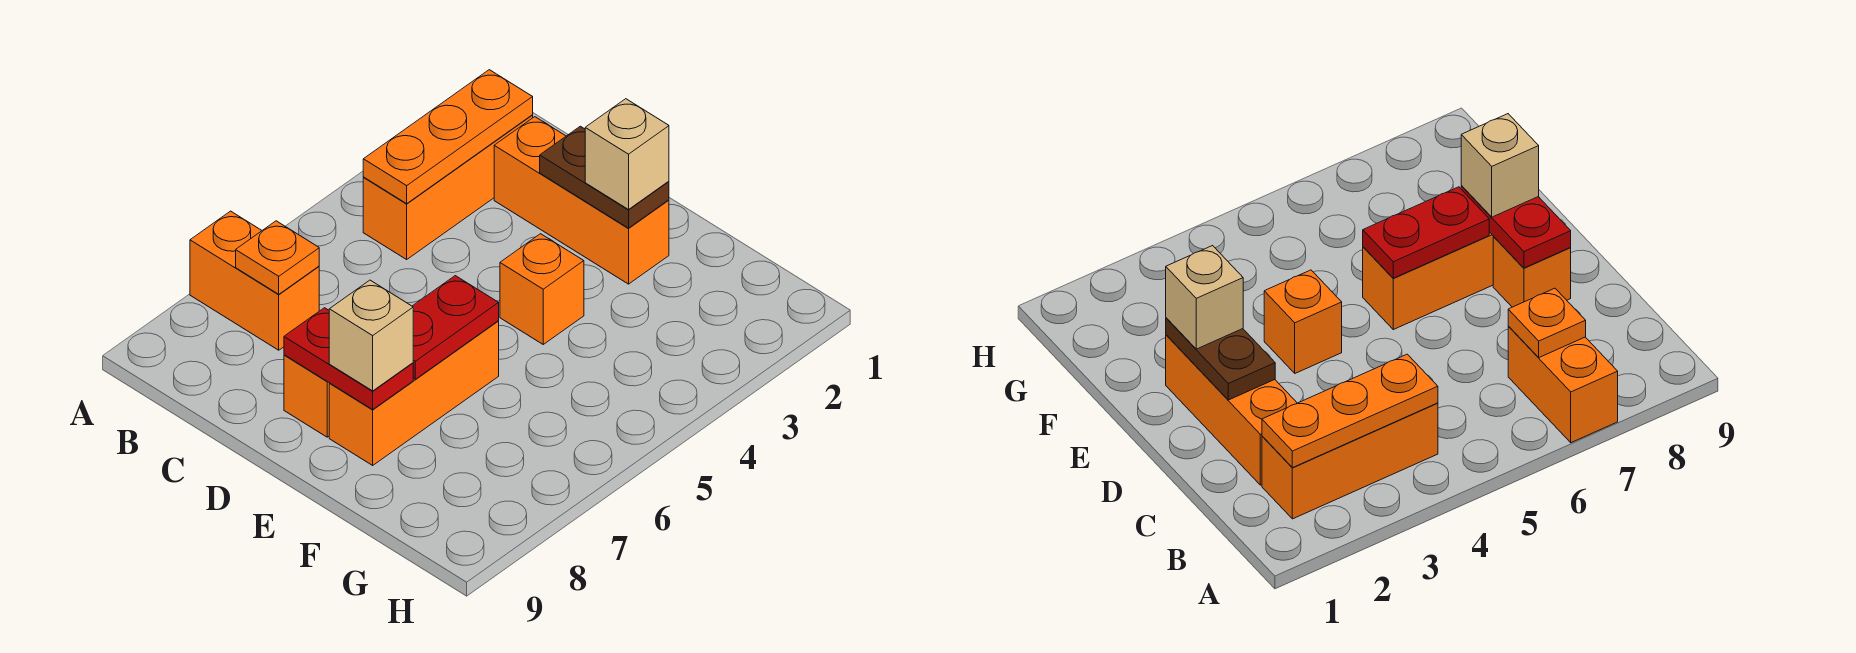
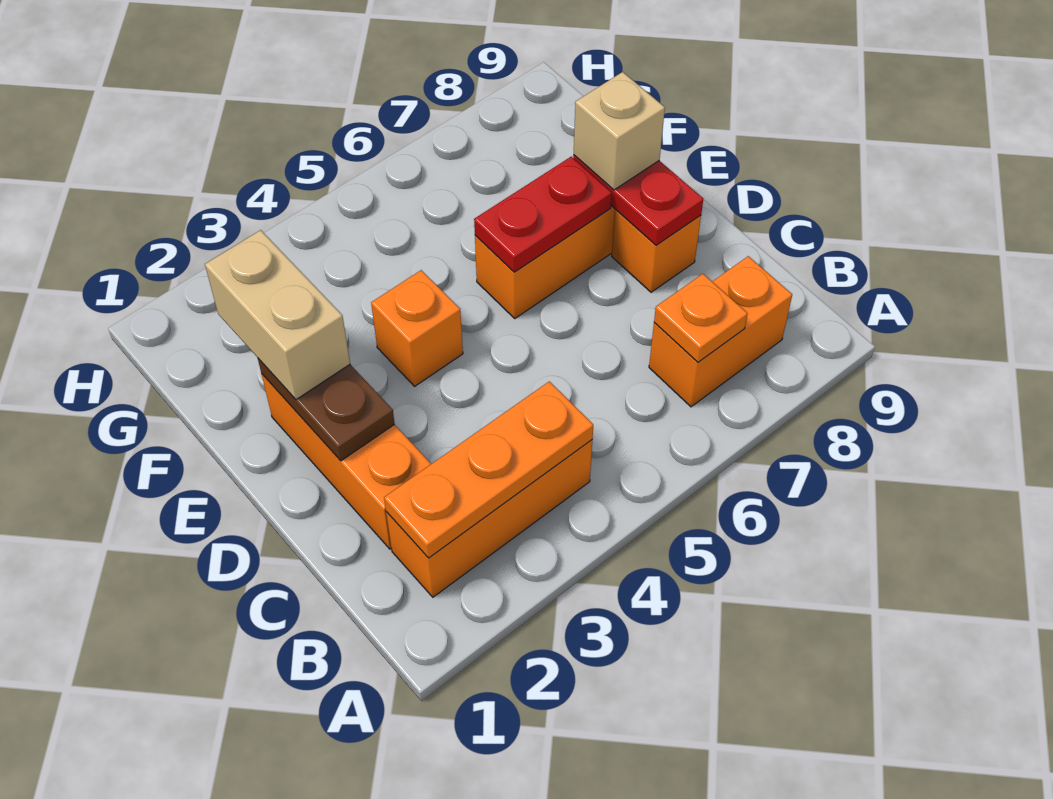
orange 1x2 brick [190,211,319,350] -> orange 1x2 brick turned to [649,256,792,407]
tan 1x1 brick [585,99,669,209] -> tan 1x2 brick [205,230,350,400]

